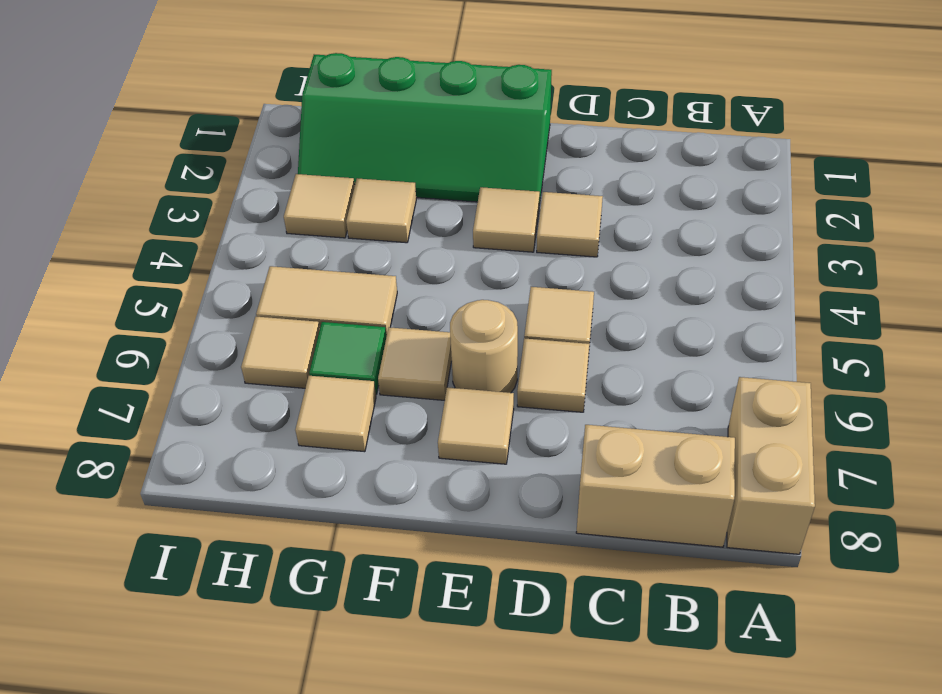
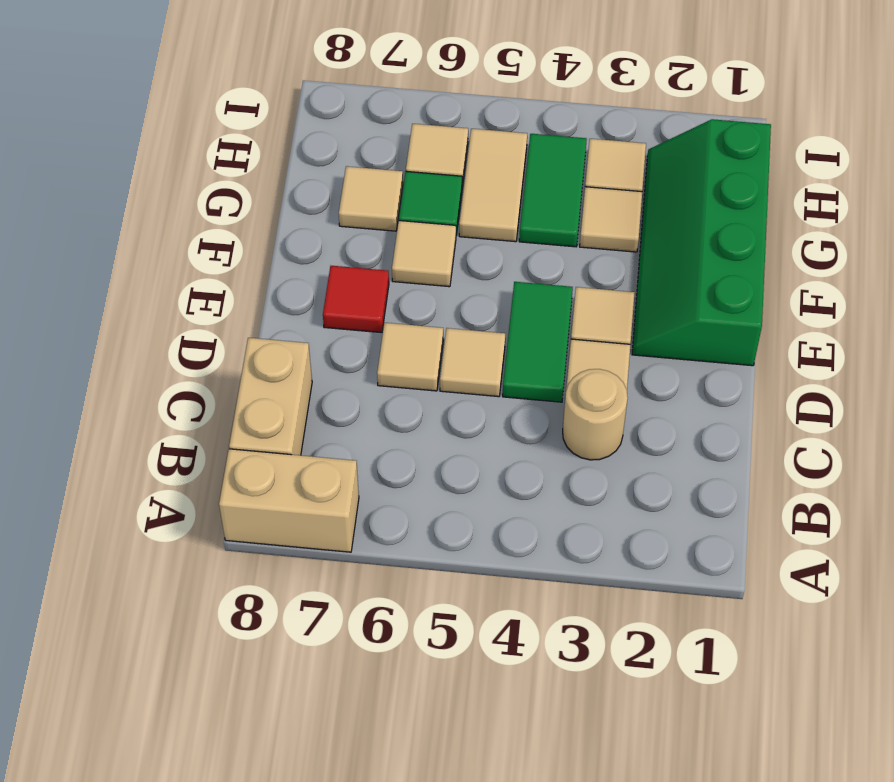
none -> green 1x2 tile [503,282,573,402]
tan 1x1 round brick [450,300,518,393] -> tan 1x1 round brick moved to [563,369,628,460]
tan 1x1 tile [438,387,514,464] -> red 1x1 tile [323,266,389,333]
none -> green 1x2 tile [519,134,587,247]

